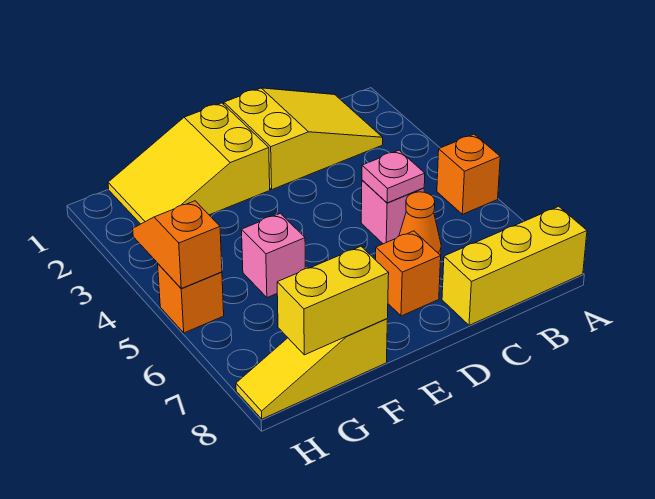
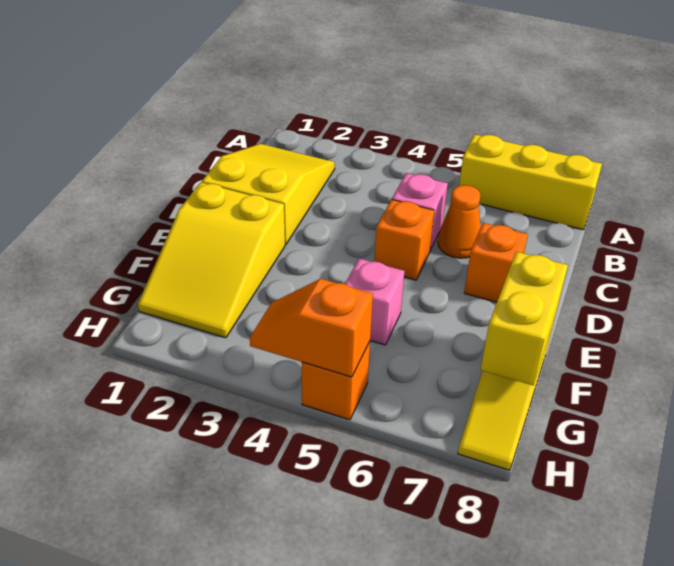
orange 1x1 brick [437,134,500,214] -> orange 1x1 brick moved to [374,200,434,280]
yellow 1x3 brick [442,206,587,325] -> yellow 1x3 brick turned to [459,134,602,230]
pink 1x1 plate [362,150,425,203] -> none

